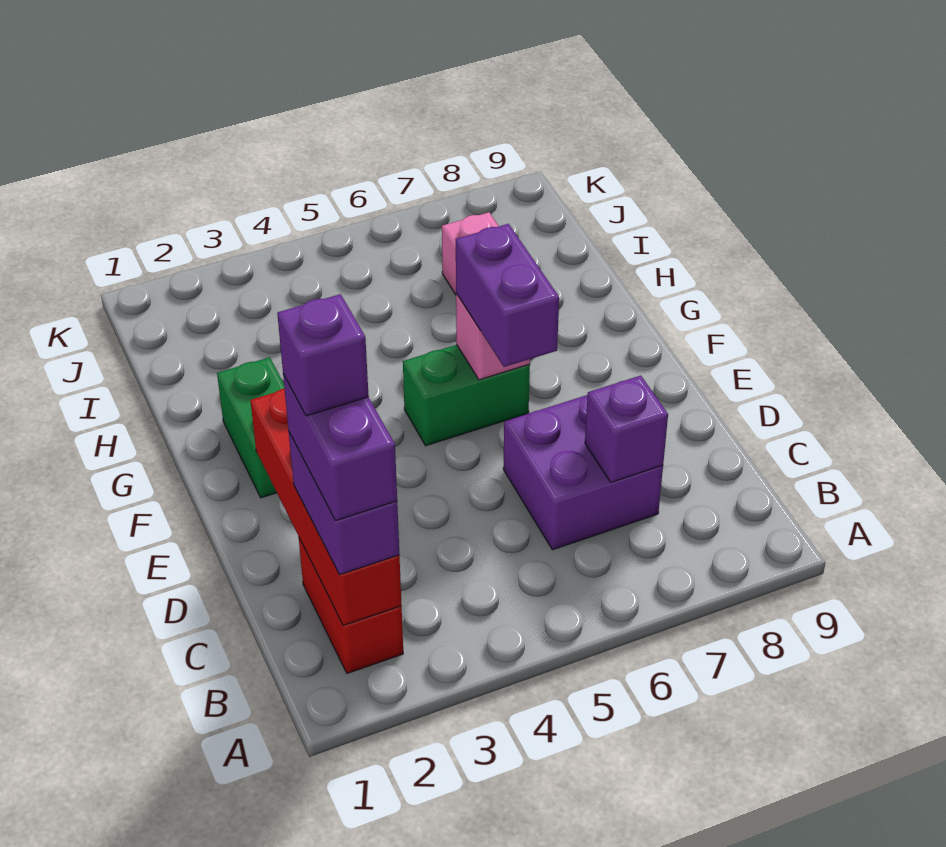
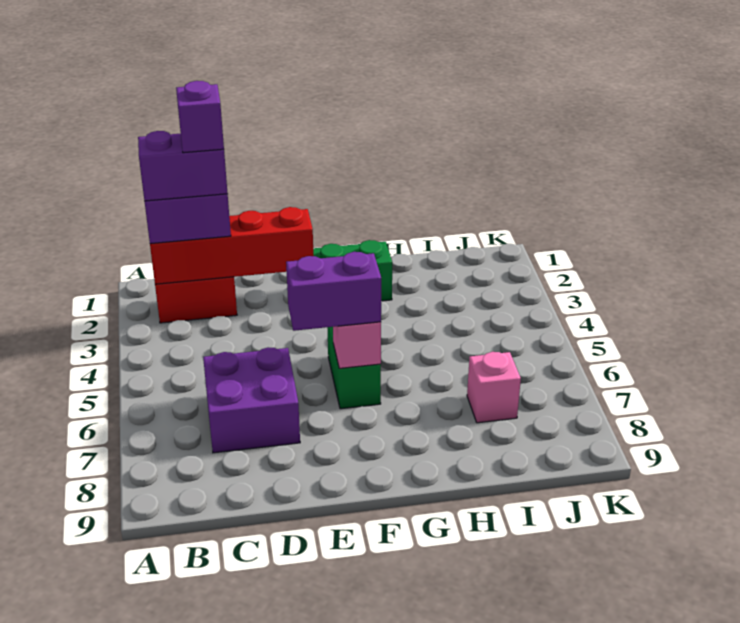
purple 1x1 brick [585,376,668,482] -> none

